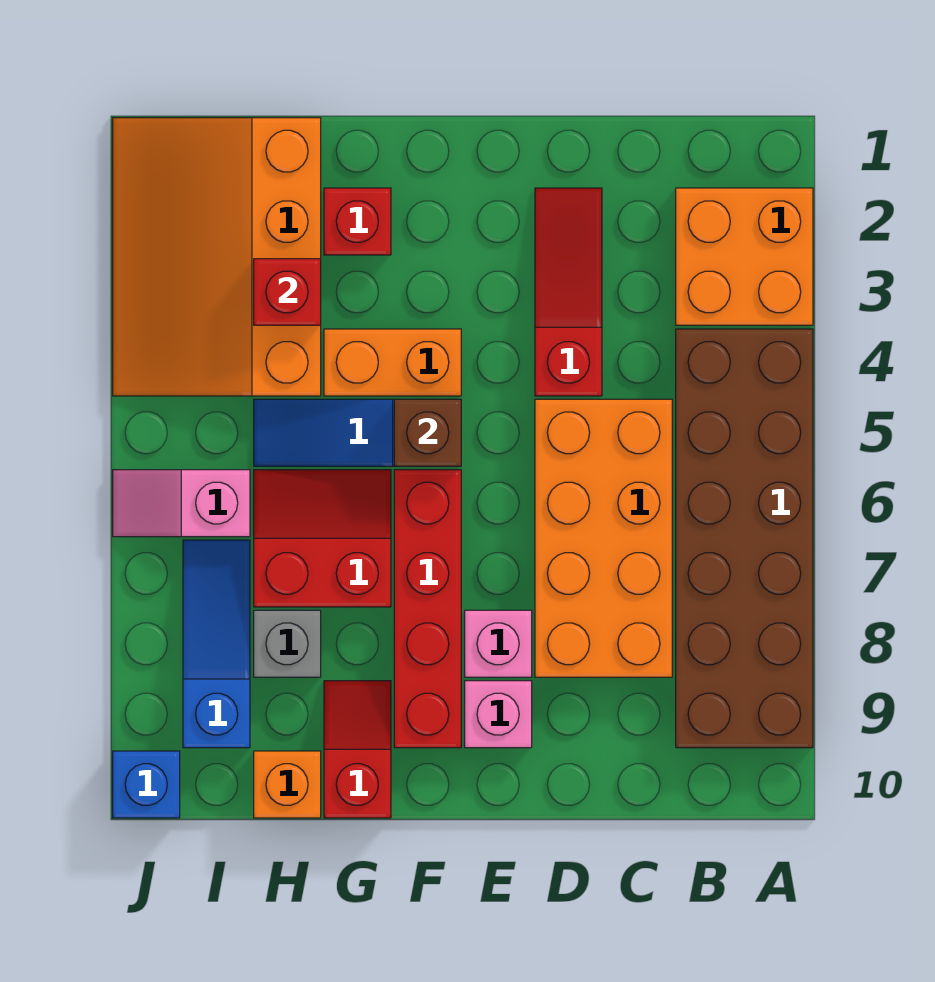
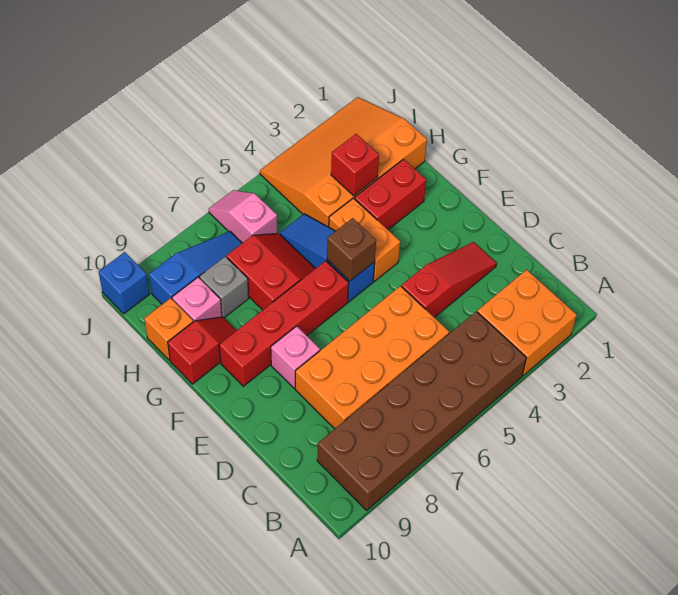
pink 1x1 brick [465,681,532,748] -> pink 1x1 brick moved to [172,277,222,322]
red 1x1 brick [324,188,391,255] -> red 1x2 brick [355,159,426,229]

